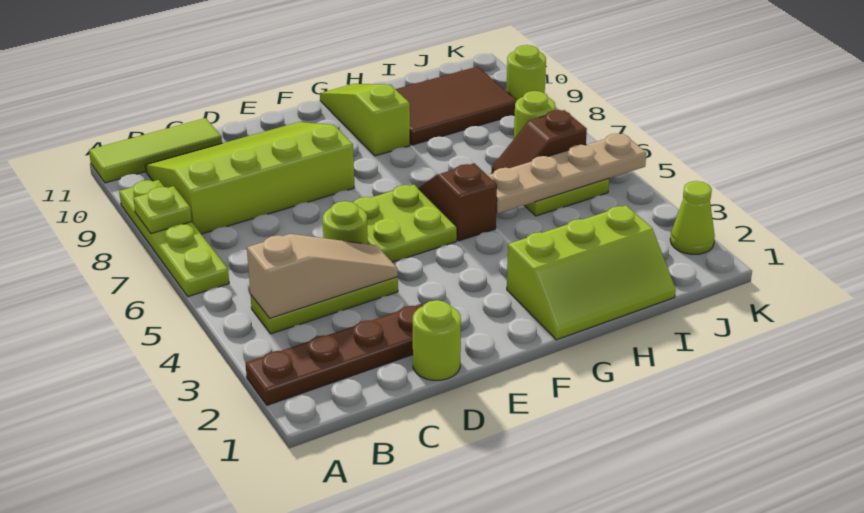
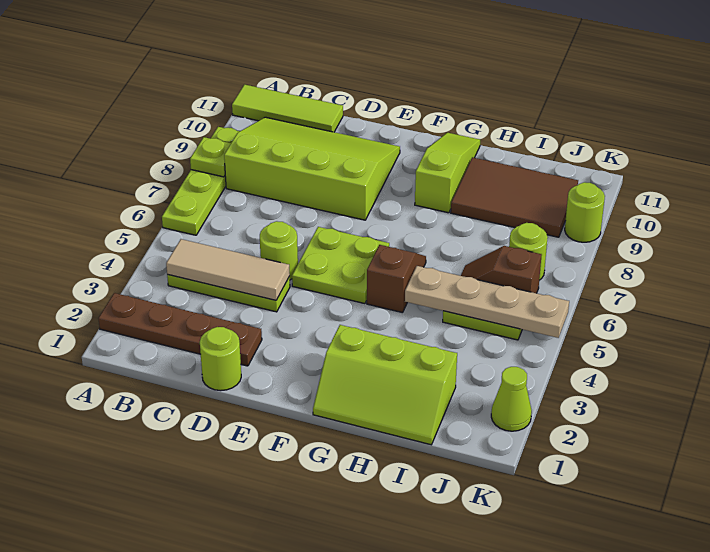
tan 1x3 slope [247,234,398,318] -> tan 1x3 tile [166,239,290,300]

